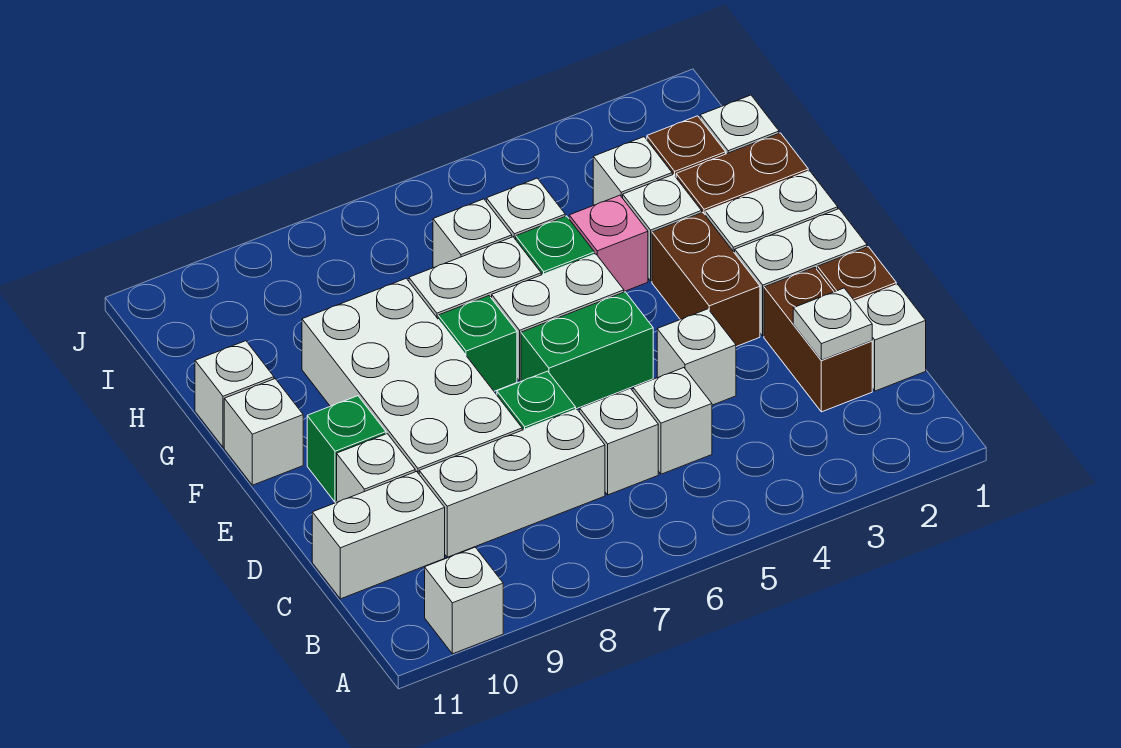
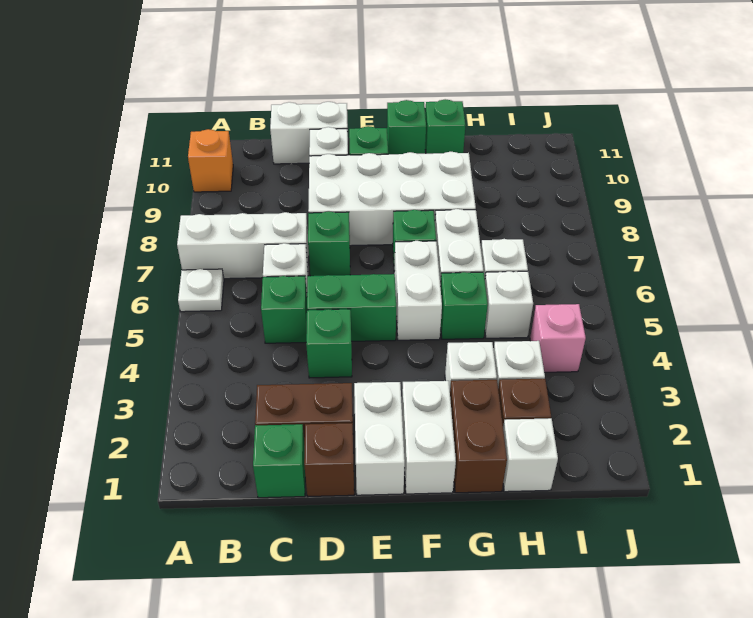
white 1x1 brick [425,547,503,654] -> orange 1x1 brick [188,129,233,192]
white 1x1 brick [855,284,926,391] -> green 1x1 brick [253,424,305,498]
white 1x1 plate [793,288,872,360] -> white 1x1 plate moved to [178,269,224,312]
white 1x1 brick [633,368,712,474] -> green 1x1 brick [261,276,307,343]
white 1x3 brick [419,409,605,557] -> white 1x3 brick turned to [177,212,309,279]
white 1x2 brick [312,471,445,599] -> white 1x2 brick turned to [270,102,348,164]
white 1x1 brick [657,309,736,405] -> green 1x1 brick [306,309,352,378]
brown 1x2 brick [652,212,760,347] -> none
green 1x2 brick [521,292,653,409] -> green 1x2 brick turned to [307,274,396,341]
white 1x1 brick [224,379,303,485] -> green 1x1 brick [387,100,426,154]
pink 1x1 brick [569,195,648,292] -> pink 1x1 brick moved to [530,304,586,372]
white 1x1 brick [195,341,274,447] -> green 1x1 brick [425,99,465,154]

